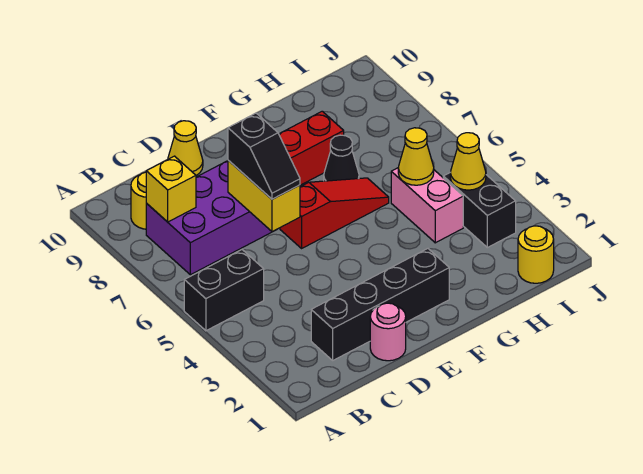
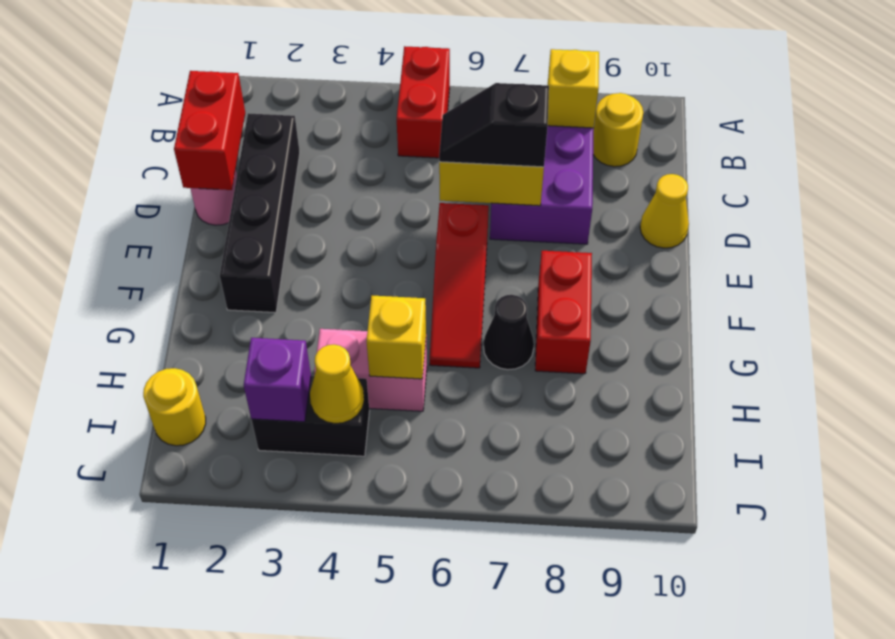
black 1x2 brick [184,250,264,331] -> red 1x2 brick [397,46,450,158]
none -> red 1x2 brick [174,71,245,190]
yellow 1x1 cone [398,128,434,185] -> yellow 1x1 brick [366,296,426,379]
none -> purple 1x1 brick [244,338,311,422]

